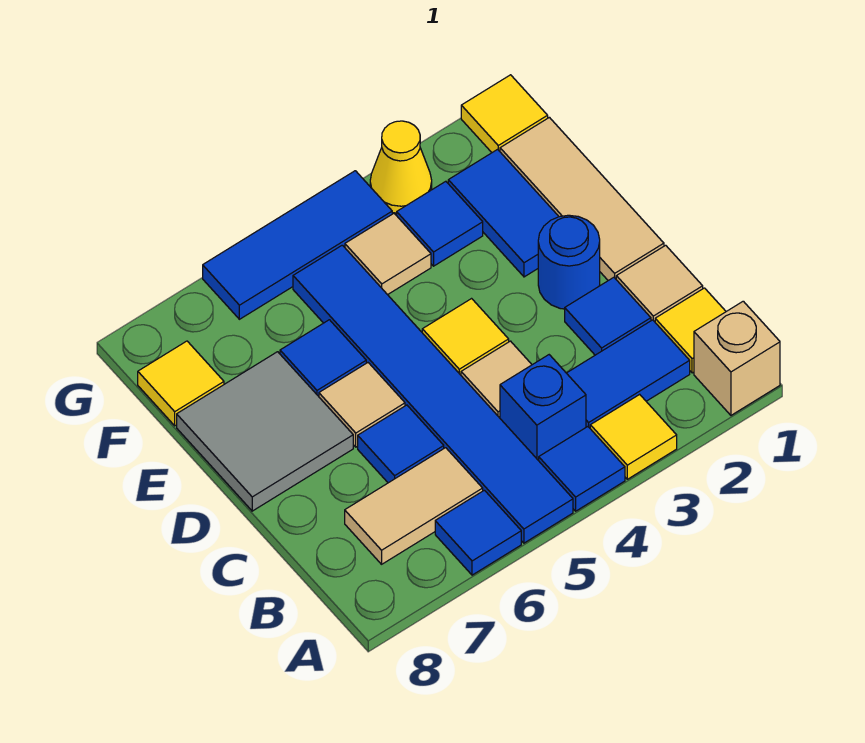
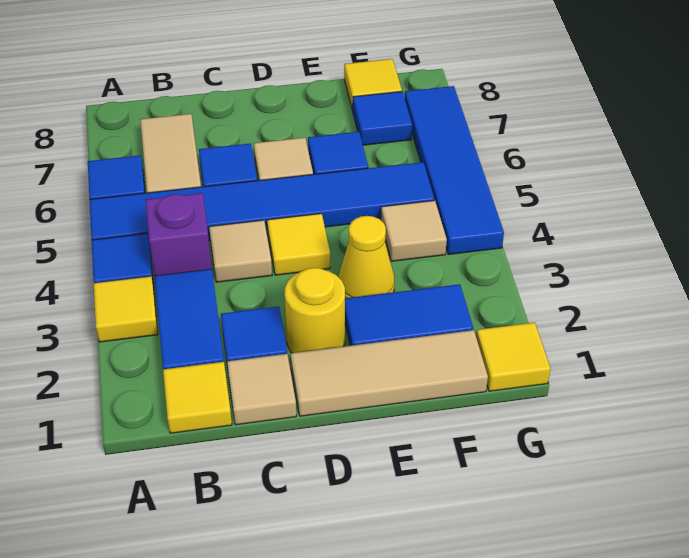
tan 1x1 brick [694,301,780,415] -> none
blue 1x1 brick [500,355,586,461] -> purple 1x1 brick [145,193,212,276]
blue 1x1 round brick [538,215,600,309] -> yellow 1x1 round brick [284,268,345,353]
grey 2x2 tile [177,352,353,511] -> none
blue 1x1 tile [397,181,483,266] -> blue 1x1 tile moved to [353,92,412,145]
yellow 1x1 cone [370,121,432,213] -> yellow 1x1 cone moved to [338,216,395,298]
blue 1x3 tile [203,171,392,319] -> blue 1x4 tile [405,86,504,254]

